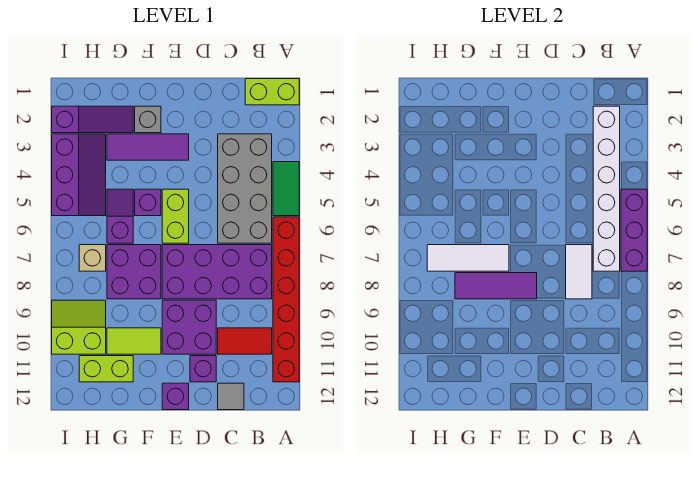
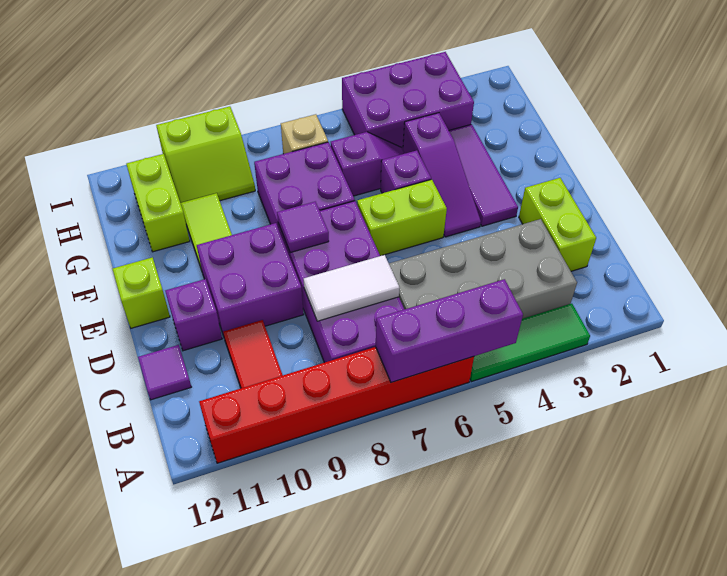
lime 1x2 brick [245,79,299,105] -> lime 1x2 brick moved to [519,178,596,271]
green 1x2 tile [273,162,299,216] -> green 1x3 tile [470,303,590,382]
white 1x6 brick [593,106,620,271] -> none
grey 1x1 tile [218,383,244,410] -> purple 1x1 tile [138,345,191,400]
purple 1x3 tile [455,273,537,299] -> purple 1x1 tile [277,202,329,253]
purple 1x1 brick [162,383,189,410] -> lime 1x1 brick [112,257,170,328]
grey 1x1 brick [135,106,161,133] -> none
white 1x3 tile [427,245,509,271] -> none
purple 1x3 slope [52,106,133,133] -> purple 1x3 slope moved to [403,113,481,237]
purple 2x3 slope [52,134,106,216] -> purple 2x3 brick [342,52,474,150]
lime 2x2 slope [52,300,106,354] -> lime 2x2 slope turned to [156,106,255,203]

